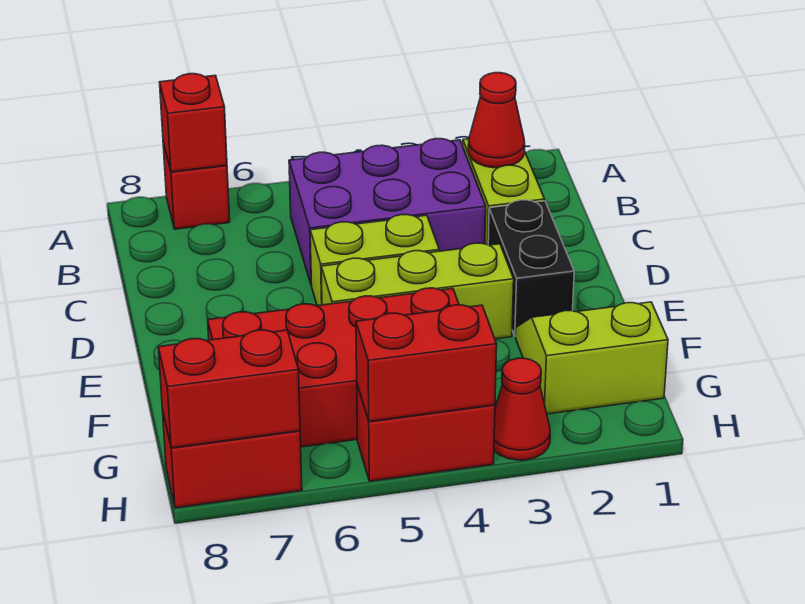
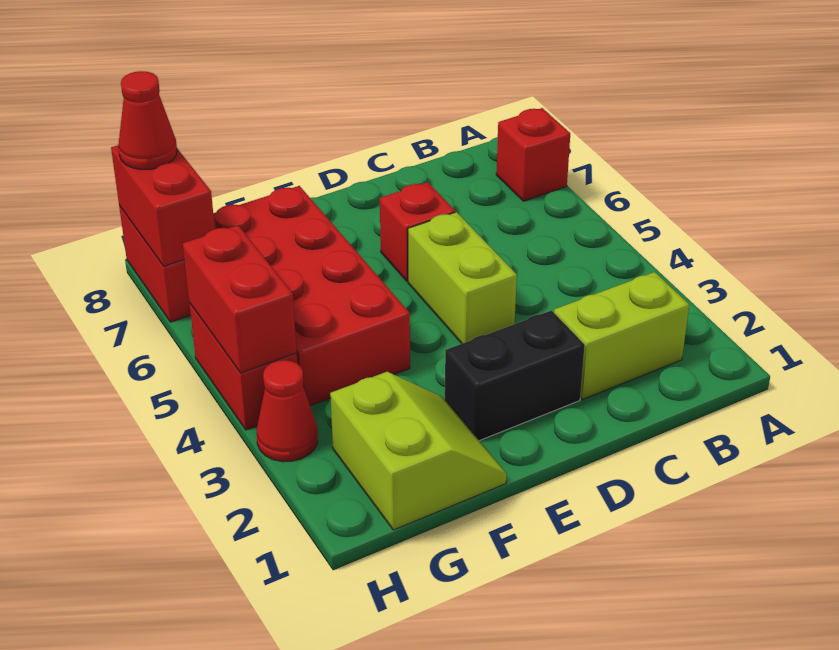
red 1x1 brick [160,74,227,172] -> red 1x1 brick moved to [380,182,455,281]
red 1x1 cone [468,73,525,168] -> red 1x1 cone moved to [118,71,177,169]
purple 2x3 brick [289,139,486,285] -> none
lime 1x3 brick [321,243,514,339] -> none

